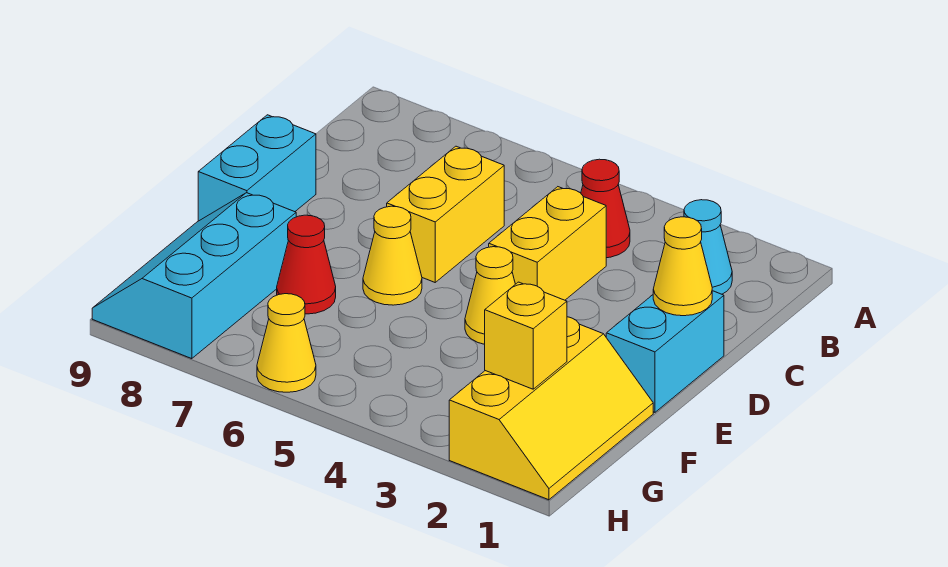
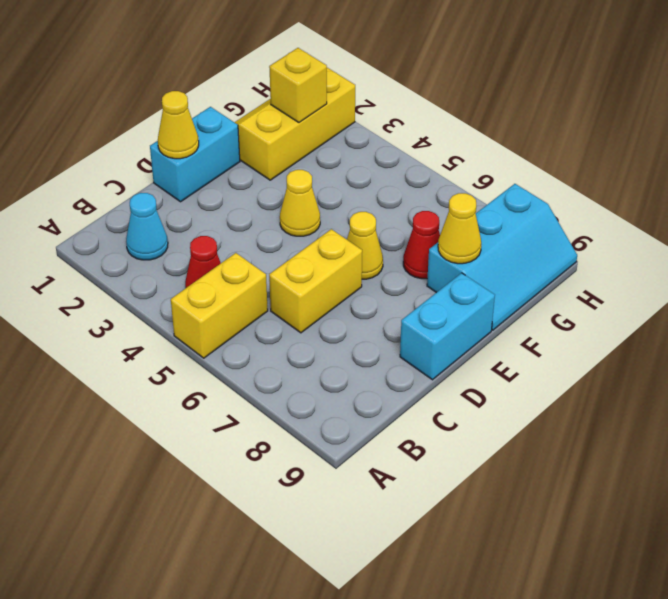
yellow 1x2 brick [489,187,606,300] -> yellow 1x2 brick moved to [171,253,268,358]
yellow 1x1 cone [257,294,316,392] -> yellow 1x1 cone moved to [438,193,481,264]

